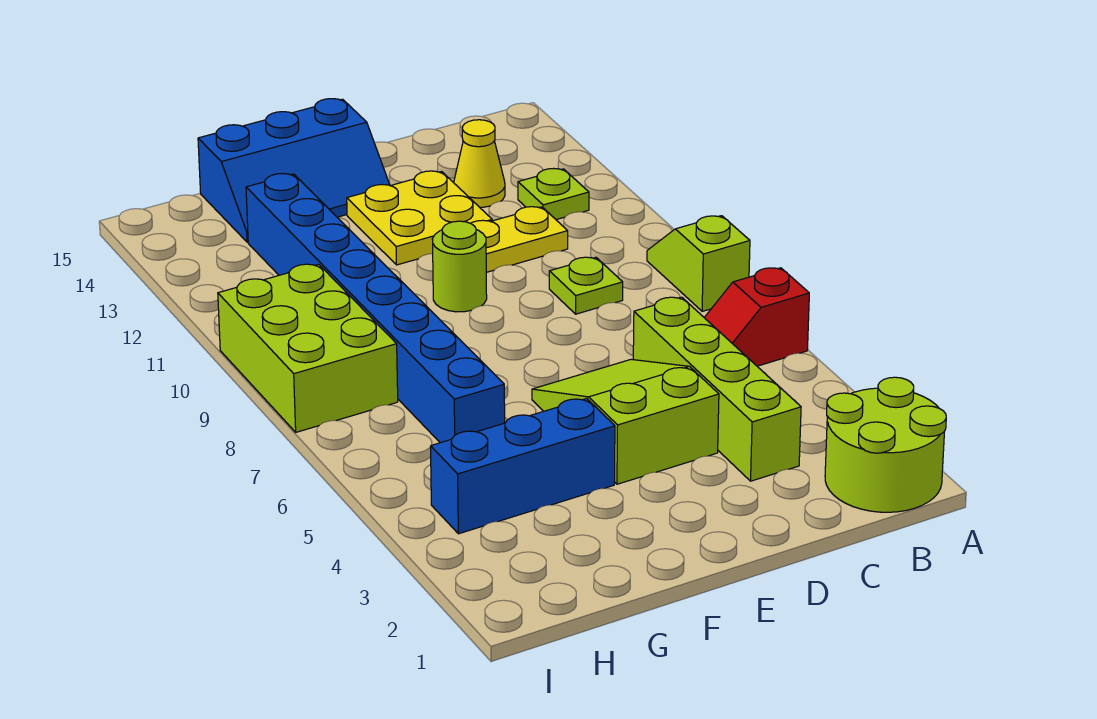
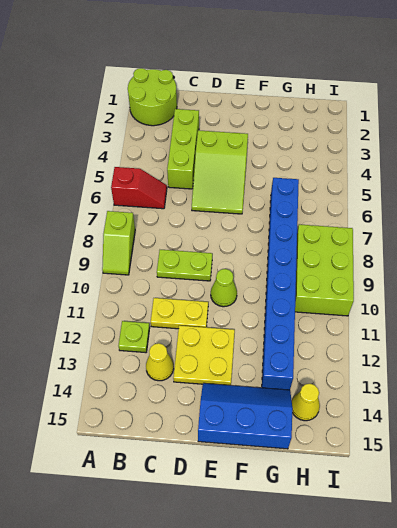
lime 1x4 brick [633,297,801,481] -> lime 1x3 brick [167,109,199,189]
lime 1x1 plate [549,257,623,314] -> lime 1x2 plate [157,250,212,281]
lime 1x1 round brick [432,221,487,312] -> lime 1x1 cone [211,269,237,307]
blue 1x3 brick [431,398,615,534] -> none
none -> yellow 1x1 cone [292,384,320,421]

